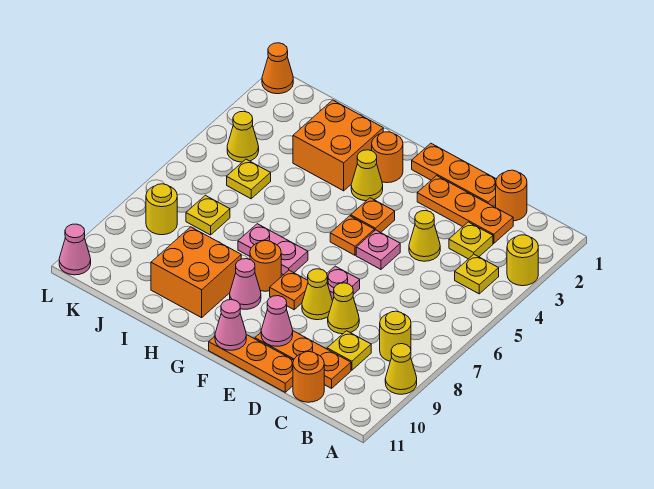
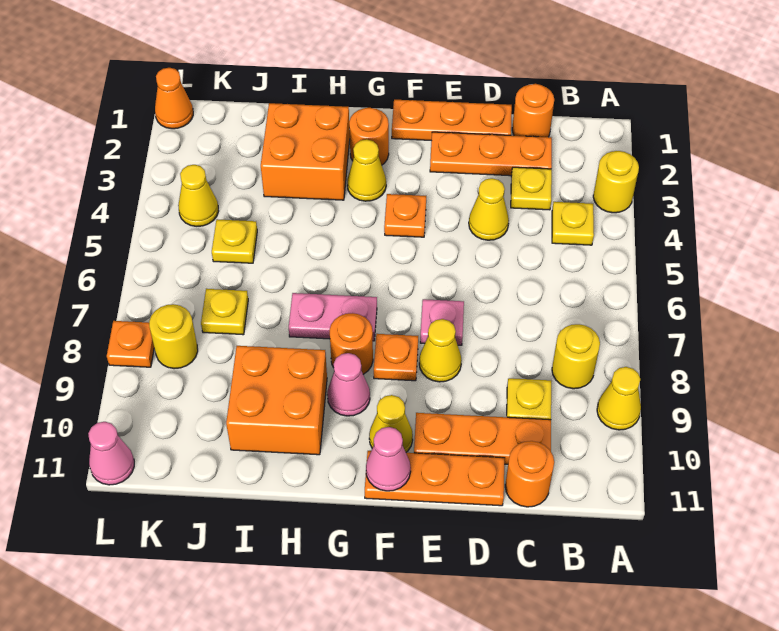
yellow 1x1 cone [328,283,359,334] -> yellow 1x1 cone moved to [369,395,413,452]
pink 1x1 plate [356,230,400,269] -> none
pink 1x1 cone [261,296,293,346] -> none
orange 1x1 plate [330,216,374,255] -> orange 1x1 plate moved to [107,321,154,367]

